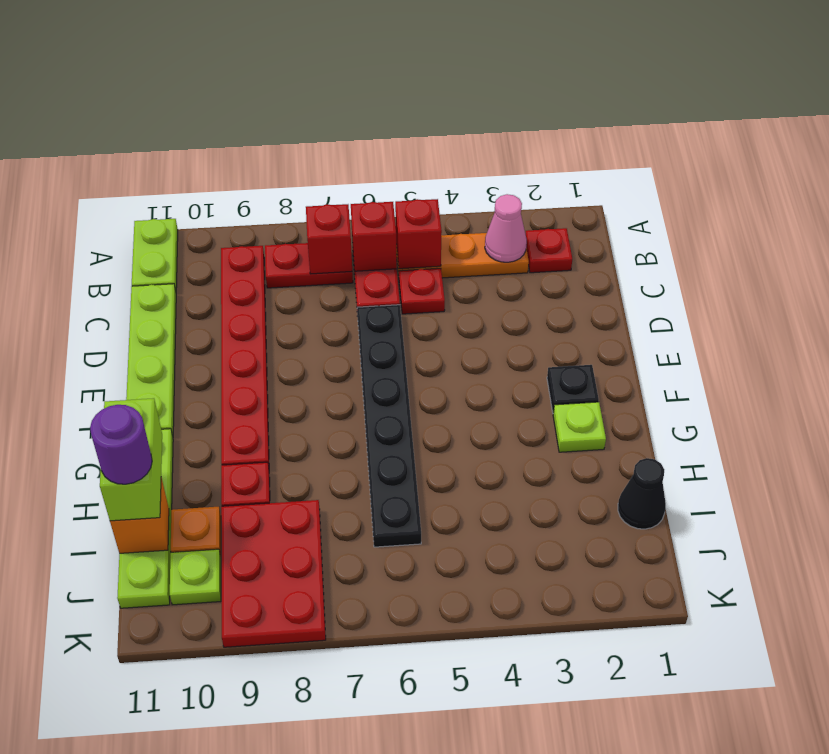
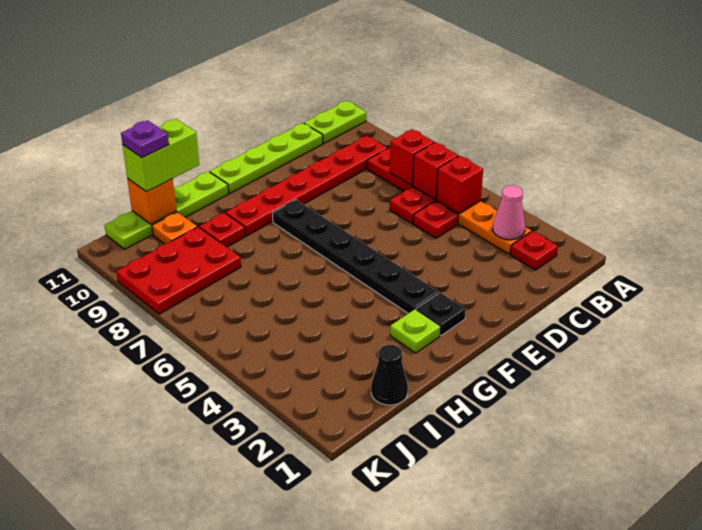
black 1x6 plate [357,305,421,547] -> black 1x6 plate turned to [272,200,439,313]
purple 1x1 round brick [90,405,152,484] -> purple 1x1 plate [121,120,169,158]
lime 1x1 plate [170,549,221,605] -> none

